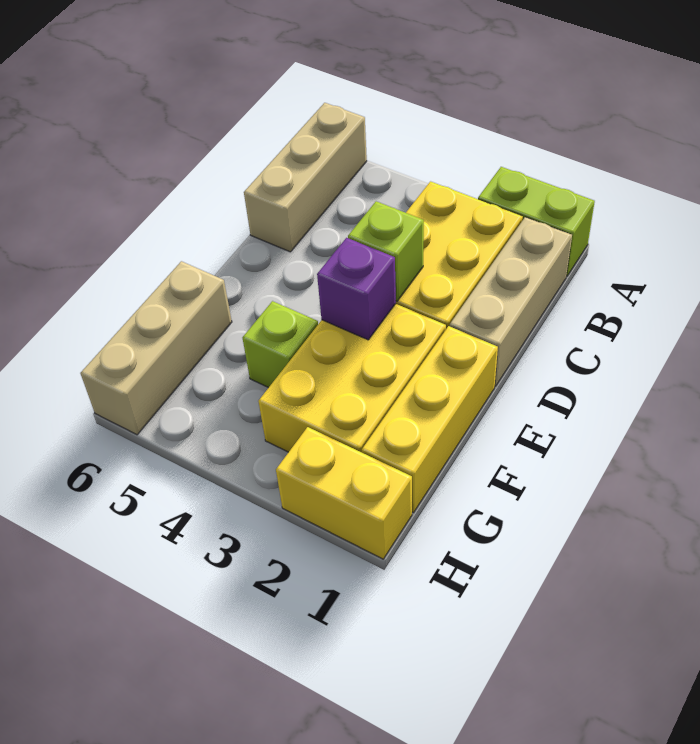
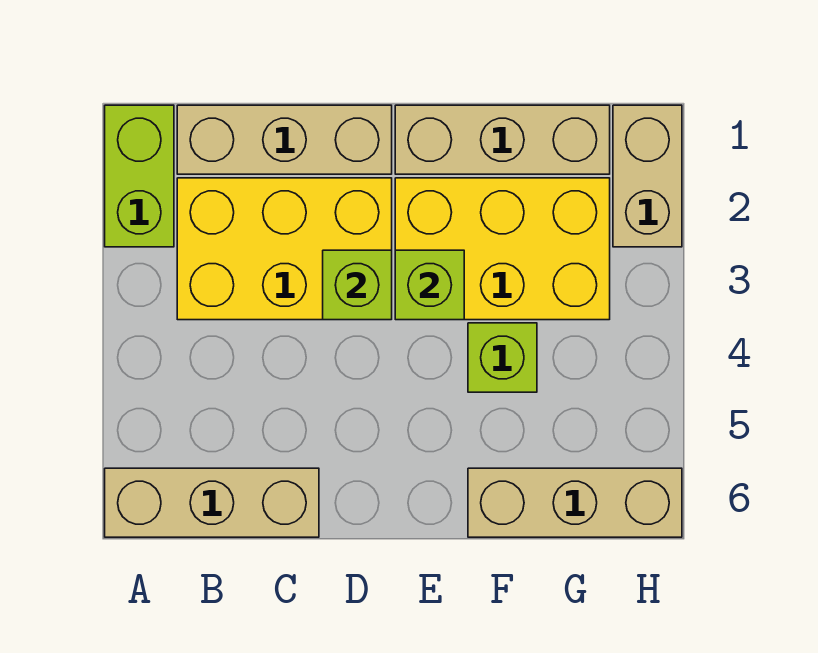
yellow 1x3 brick [362,326,498,513] -> tan 1x3 brick [395,105,610,174]
purple 1x1 brick [317,238,396,340] -> lime 1x1 brick [395,250,464,320]
yellow 1x2 brick [276,427,412,559] -> tan 1x2 brick [613,105,682,247]

